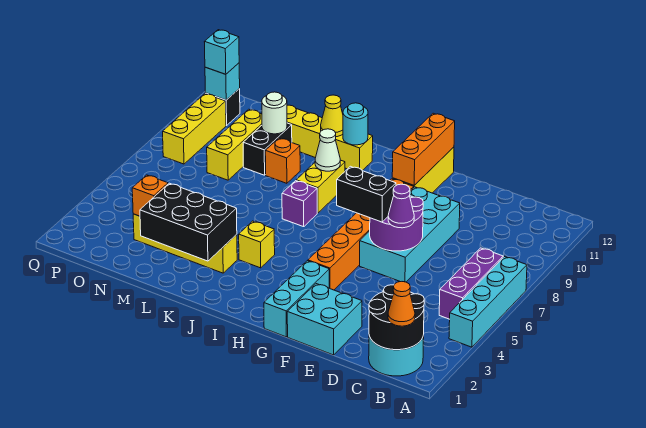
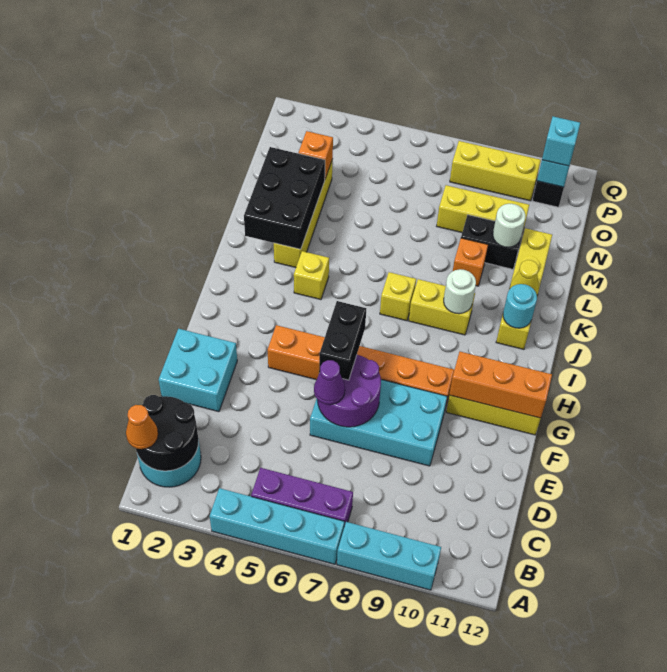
cyan 1x3 brick [264,261,329,337] -> cyan 1x3 brick moved to [337,522,441,590]
purple 1x1 brick [282,181,317,227] -> yellow 1x1 brick [380,272,416,321]
white 1x1 cone [315,129,340,171] -> white 1x1 round brick [444,269,476,314]

